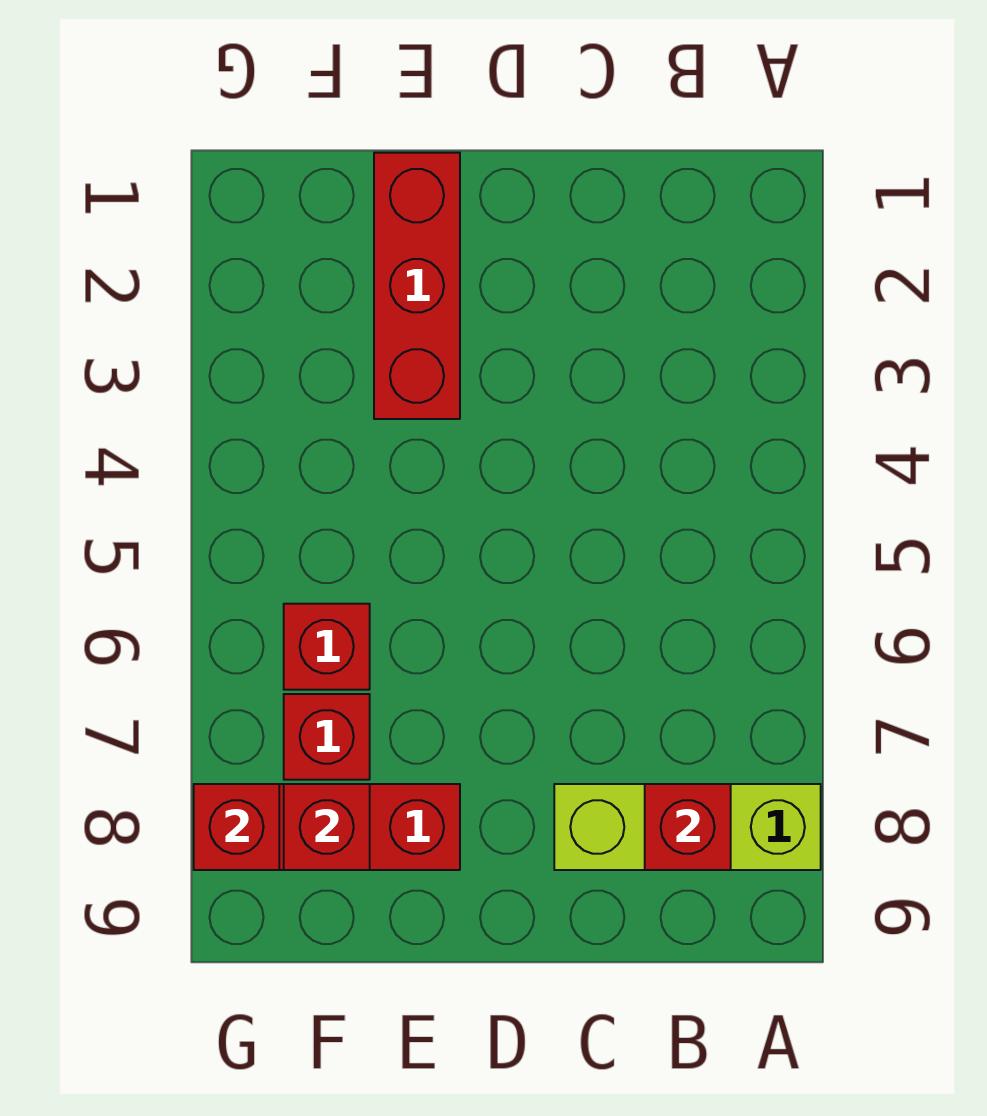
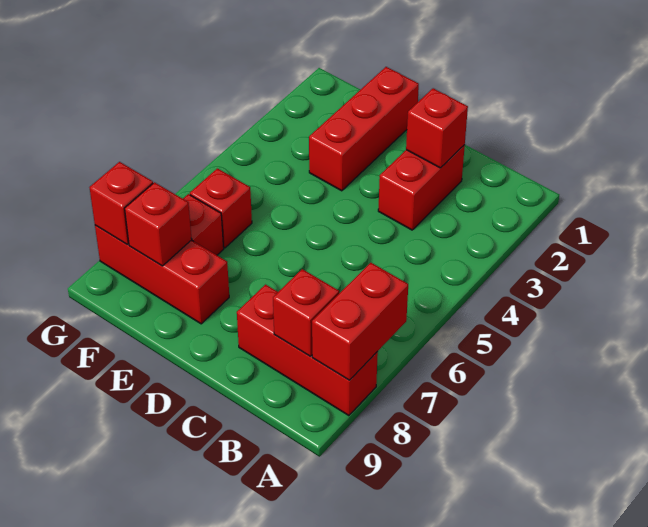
none -> red 1x2 brick [312,263,408,380]
lime 1x3 brick [554,784,821,870] -> red 1x3 brick [237,285,378,416]
none -> red 1x2 brick [378,145,465,230]
none -> red 1x1 brick [406,88,468,168]

